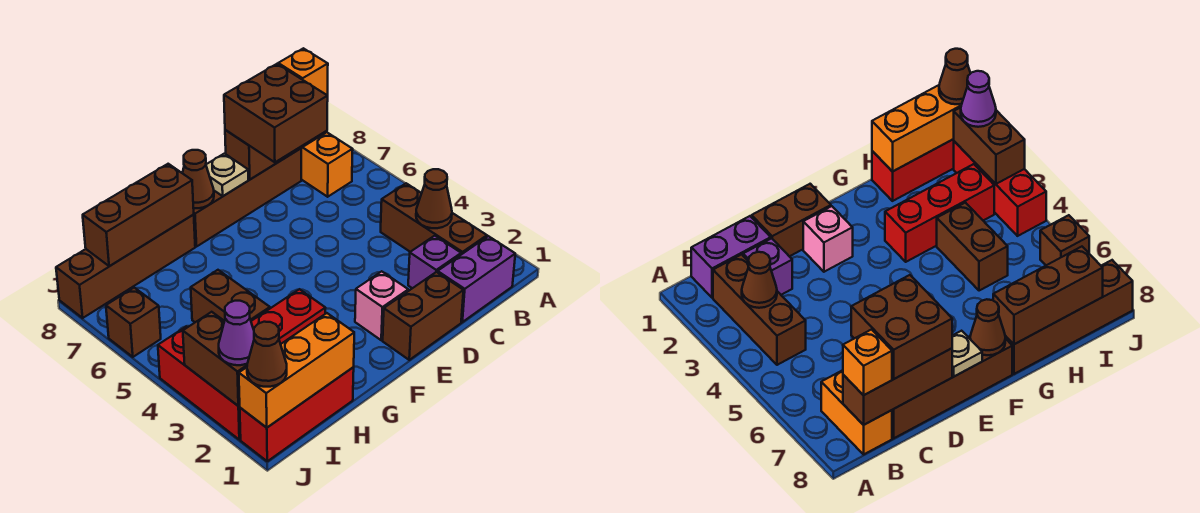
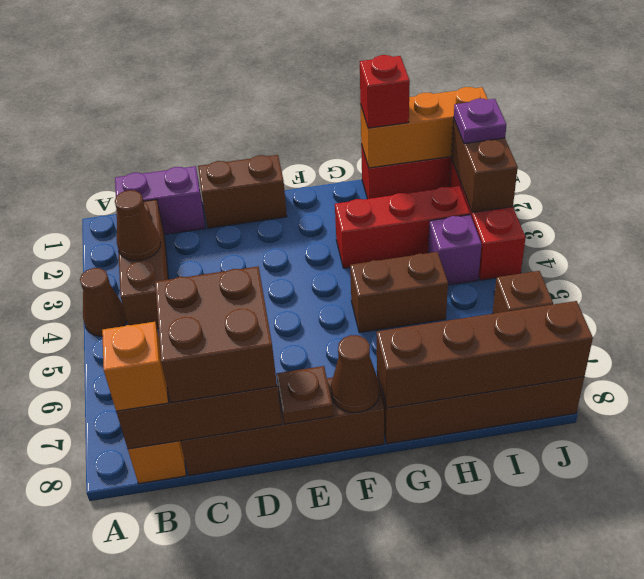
purple 1x1 brick [408,236,461,288] -> purple 1x1 brick moved to [428,215,481,285]
pink 1x1 brick [355,271,408,340] -> none
tan 1x1 plate [206,154,248,196] -> brown 1x1 plate [276,366,333,424]
brown 1x3 brick [83,164,194,266] -> brown 1x4 brick [377,301,593,408]
none -> red 1x1 brick [360,55,410,128]
brown 1x2 brick [191,270,270,322] -> brown 1x2 brick turned to [350,252,448,333]
brown 1x1 cone [247,322,287,387] -> brown 1x1 cone moved to [80,268,127,336]
purple 1x1 cone [219,301,254,365] -> purple 1x1 plate [454,99,507,144]

